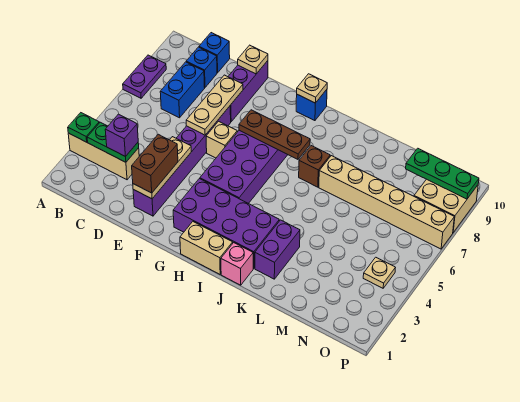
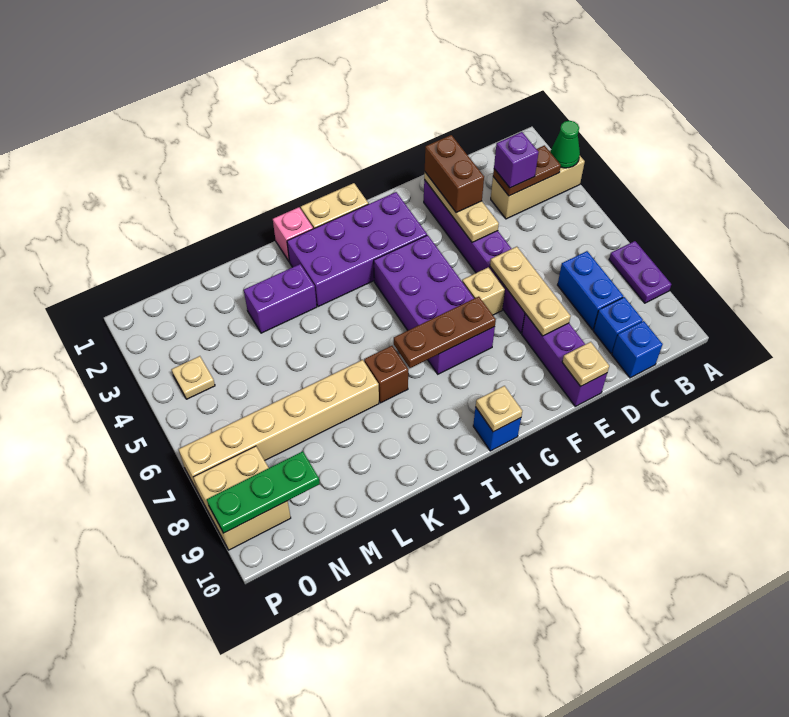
green 1x1 plate [68,113,99,142] -> green 1x1 cone [551,121,580,168]
green 1x2 plate [87,122,139,162] -> brown 1x2 plate [493,145,561,196]
purple 1x2 brick [255,220,300,279] -> purple 1x2 brick turned to [244,264,317,333]

